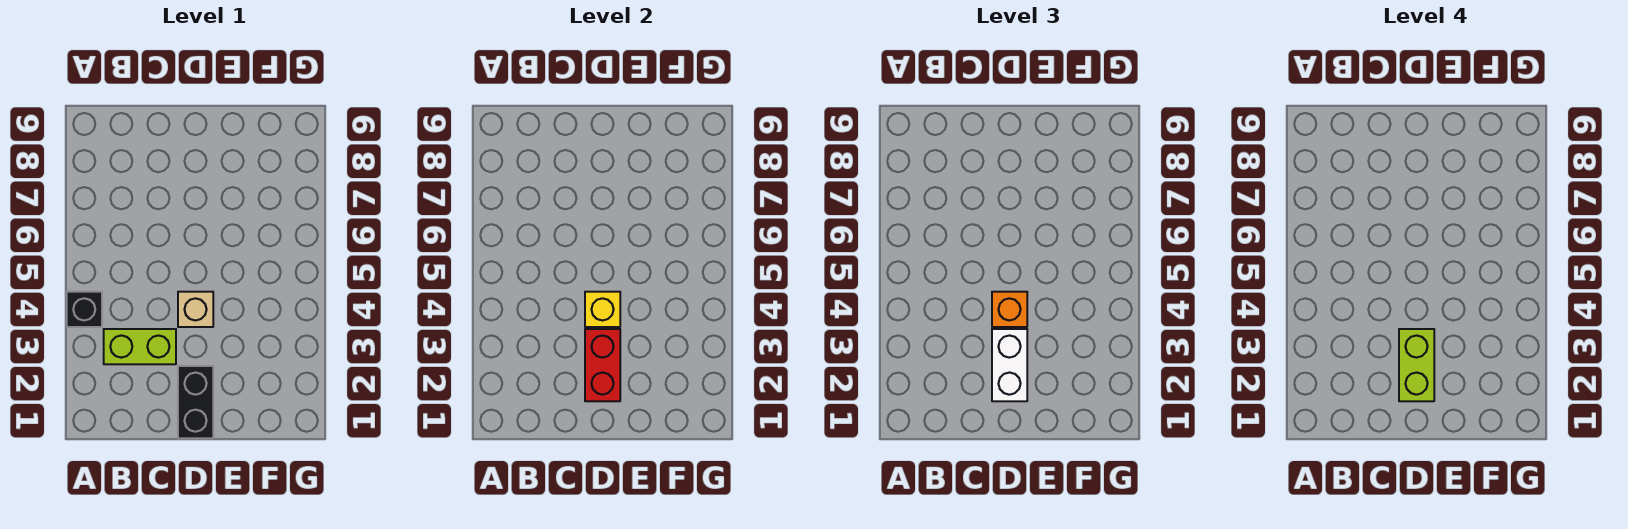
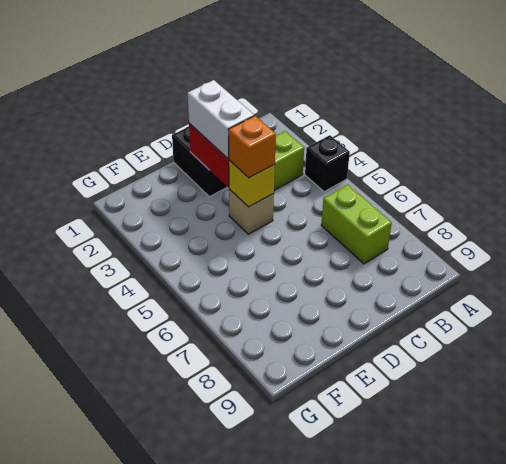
lime 1x2 brick [1399,329,1434,401] -> lime 1x2 brick moved to [321,185,392,264]

